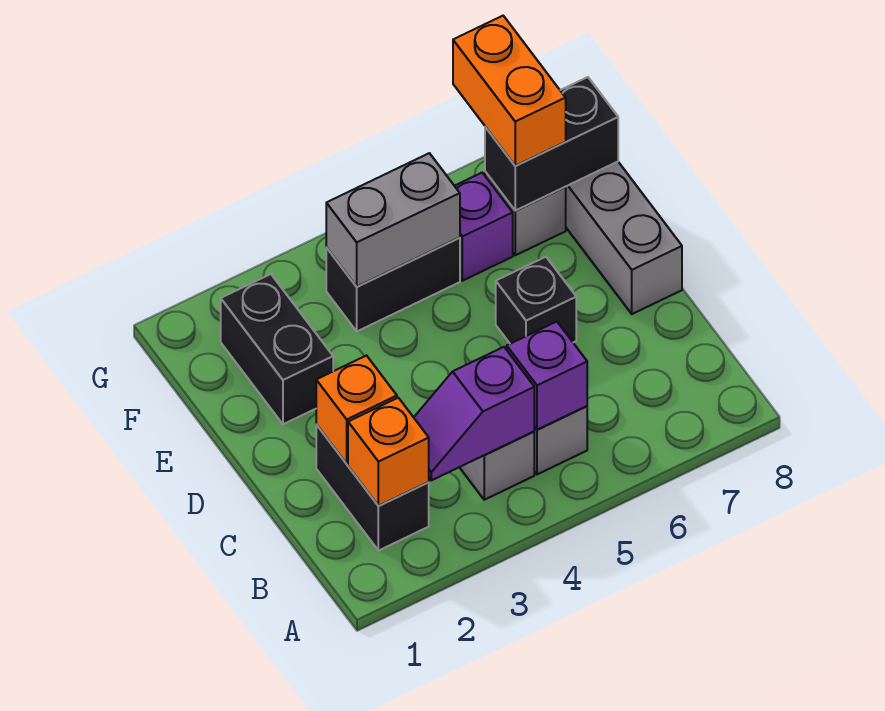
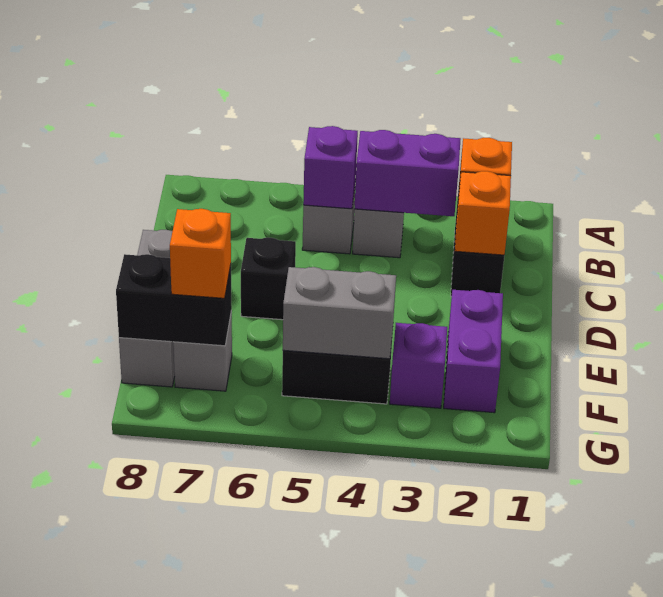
purple 1x2 slope [414,347,534,480] -> purple 1x2 brick [354,130,461,216]
black 1x2 brick [221,274,333,424] -> purple 1x2 brick [444,290,503,413]
purple 1x1 brick [455,173,513,281] -> purple 1x1 brick moved to [390,323,447,408]
orange 1x2 brick [453,16,566,166] -> orange 1x1 brick [170,209,231,298]

